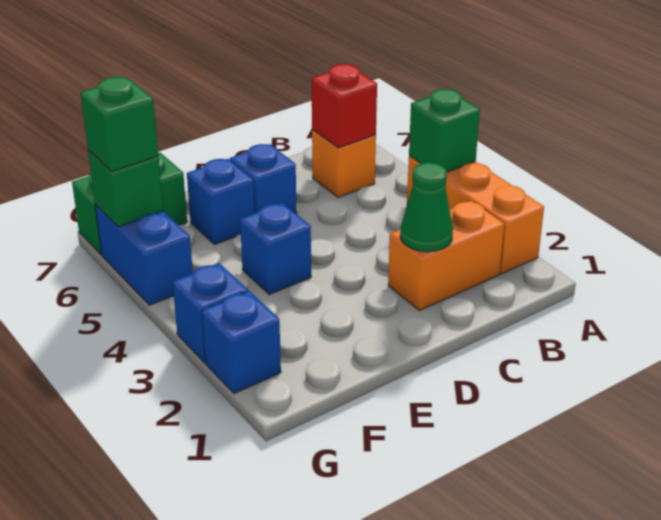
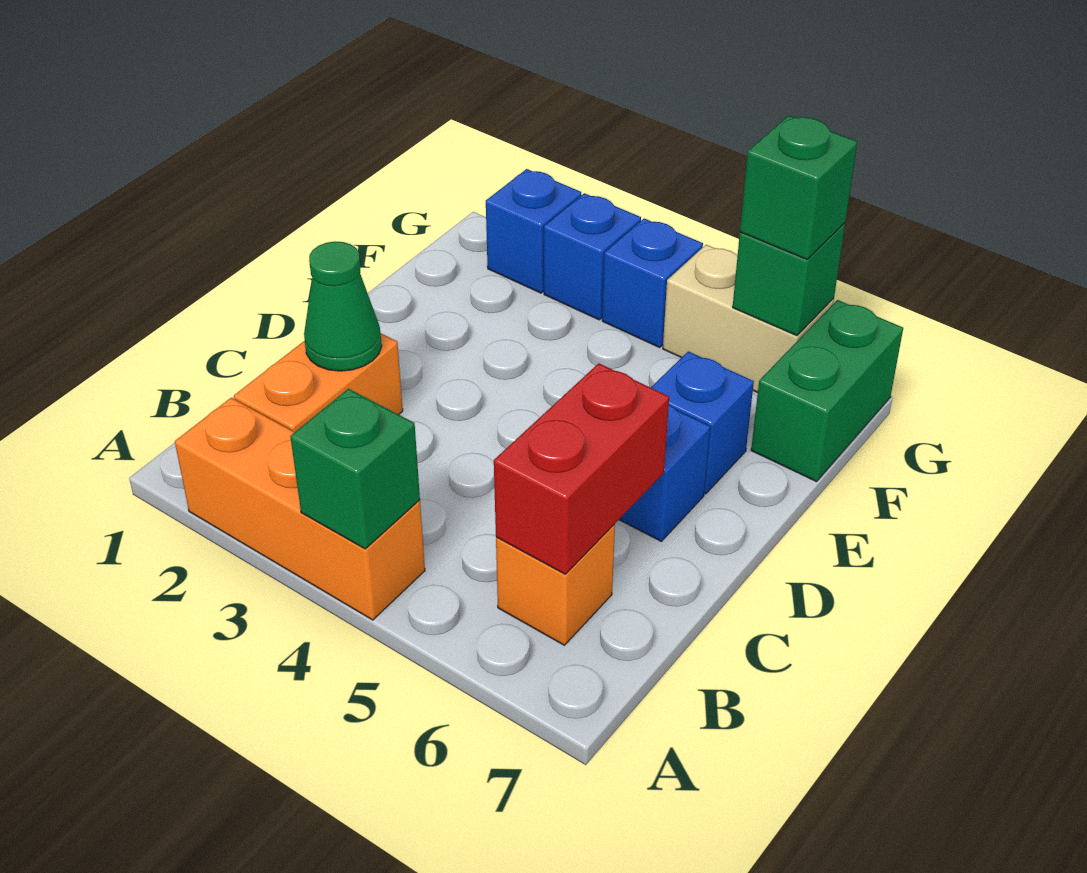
red 1x1 brick [312,64,377,148] -> red 1x2 brick [494,363,669,574]
blue 1x1 brick [240,203,311,294] -> blue 1x1 brick moved to [602,219,703,348]
blue 1x2 brick [95,205,193,305] -> tan 1x2 brick [663,245,834,393]

